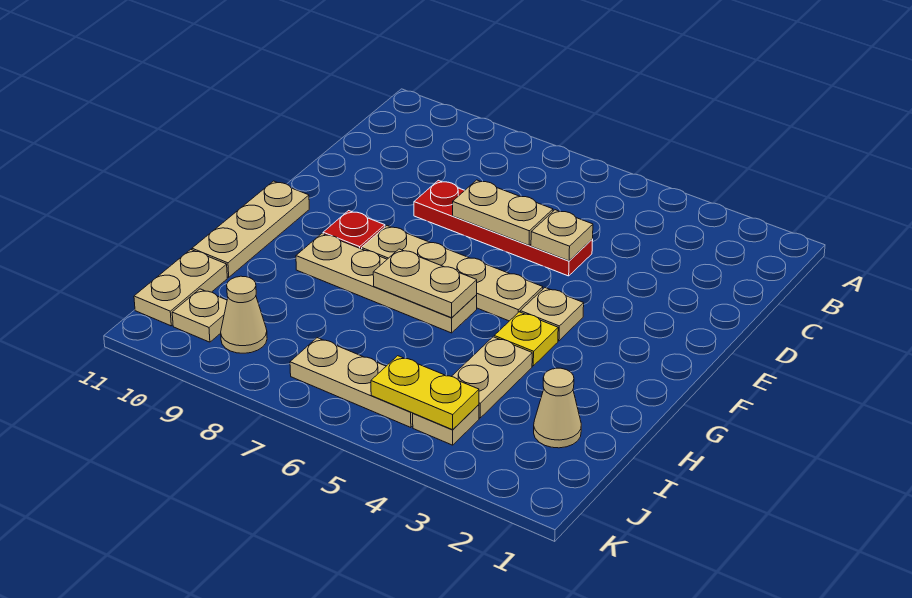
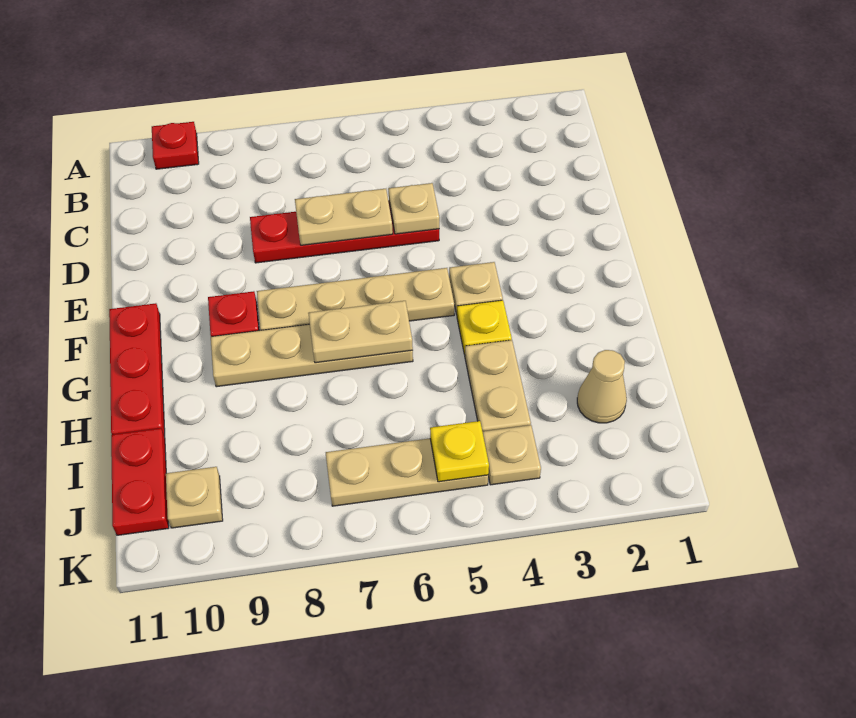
none -> red 1x1 plate [152,122,199,169]
tan 1x3 plate [192,181,309,277] -> red 1x3 plate [109,303,165,436]
tan 1x2 plate [134,249,227,326] -> red 1x2 plate [111,428,169,535]
yellow 1x2 plate [371,356,479,430] -> yellow 1x1 plate [430,421,489,482]
tan 1x1 cone [221,276,267,353] -> none

